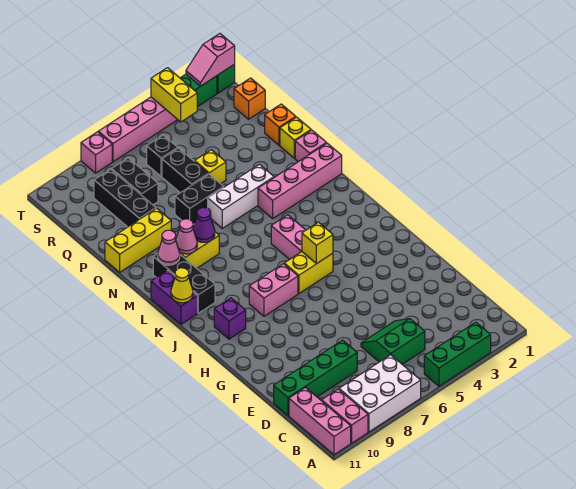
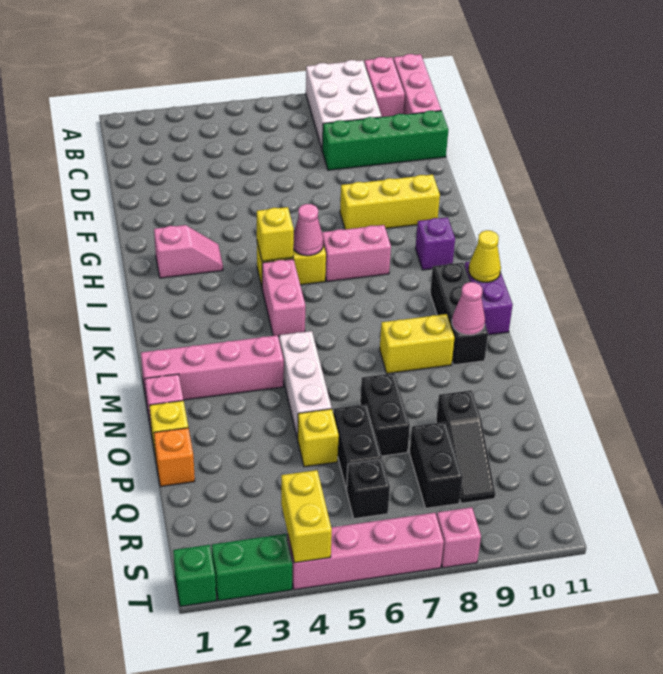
green 1x3 brick [424,322,491,386] -> none
white 2x3 brick [339,355,421,432] -> white 2x3 brick turned to [306,60,382,148]
green 2x2 slope [361,319,425,364] -> none
purple 1x1 cone [193,208,215,242] -> none
pink 1x1 cone [176,219,197,254] -> pink 1x1 cone moved to [293,204,323,256]
white 1x3 brick [208,164,274,228] -> white 1x3 brick turned to [279,331,332,439]
black 1x2 brick [175,174,224,225] -> black 1x2 brick turned to [360,373,410,456]
yellow 1x3 brick [105,208,171,272] -> yellow 1x3 brick moved to [340,175,440,229]
black 1x3 brick [94,169,156,227] -> black 1x3 slope [436,390,495,503]
orange 1x1 brick [234,78,265,119] -> none
pink 1x2 slope [186,34,235,86] -> pink 1x2 slope moved to [154,225,223,278]

